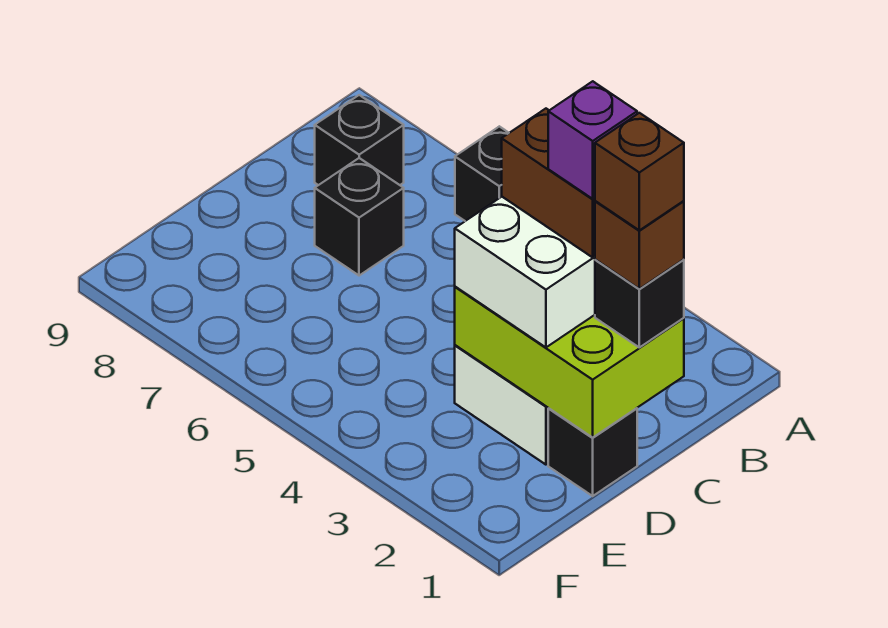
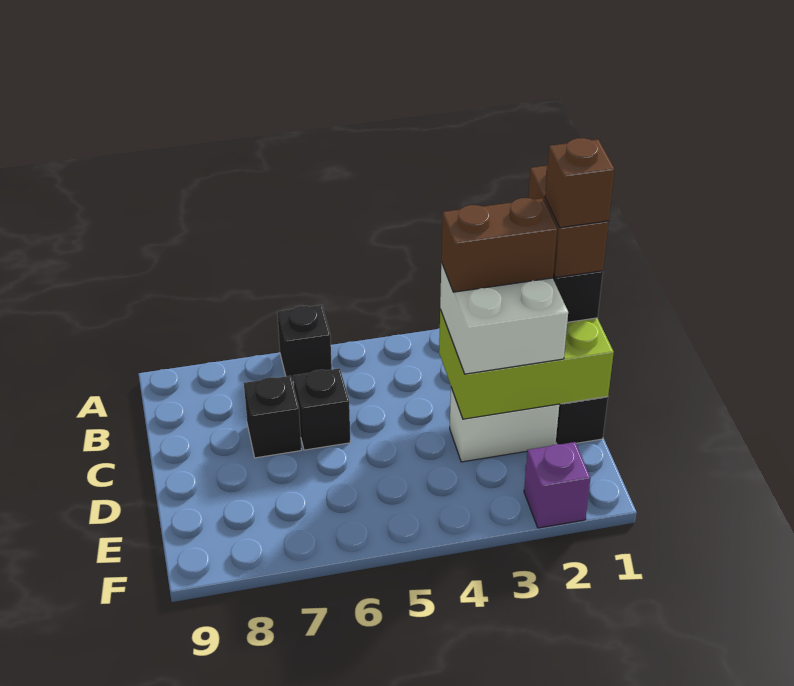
black 1x1 brick [315,95,404,185] -> black 1x1 brick moved to [293,368,350,450]
brown 1x1 brick [595,201,684,289] -> brown 1x2 brick [528,166,609,277]
purple 1x1 brick [548,81,637,199] -> purple 1x1 brick moved to [524,442,590,528]

